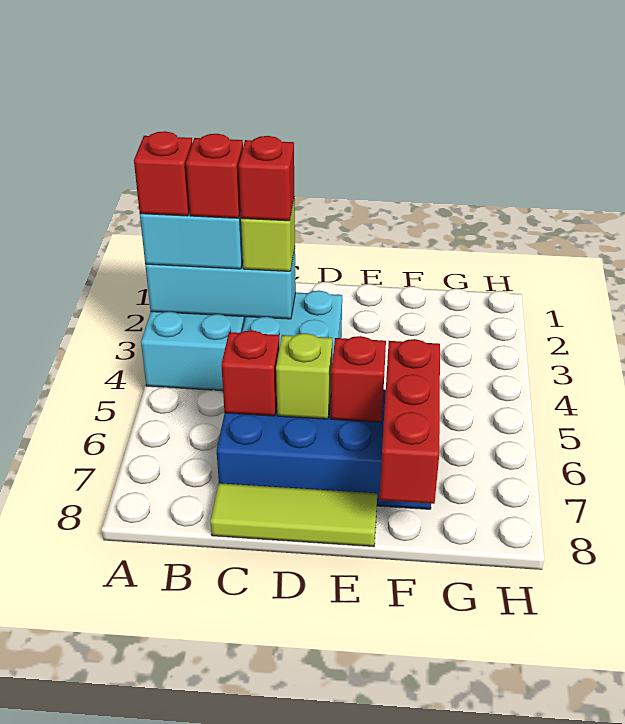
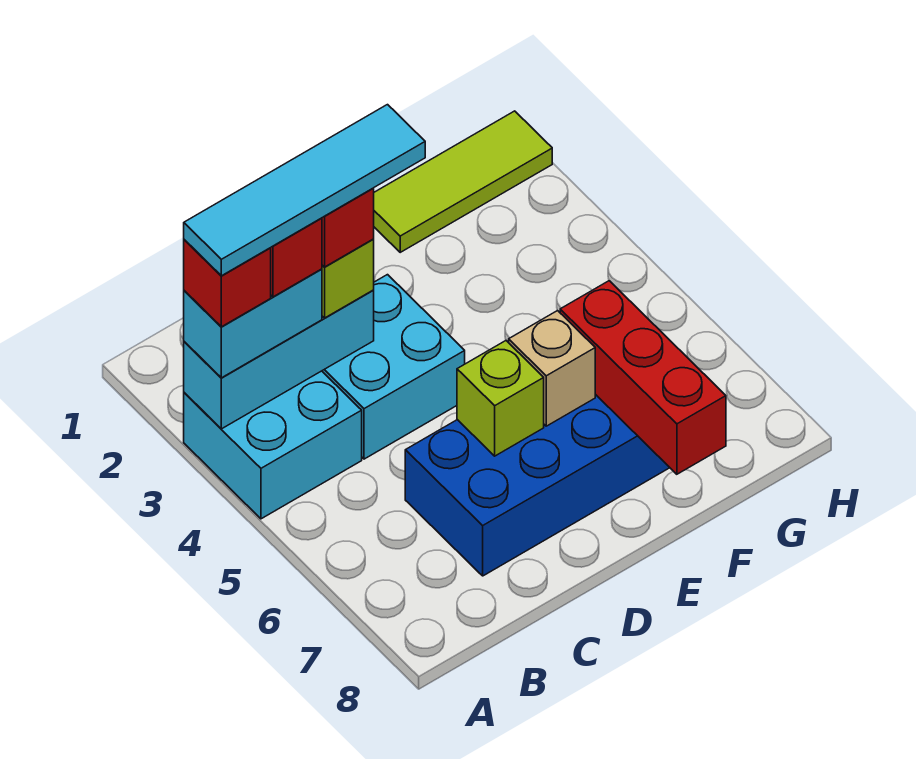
none -> cyan 1x4 tile [184,105,425,276]
red 1x1 brick [221,330,280,416] -> none
lime 1x3 tile [210,483,377,547] -> lime 1x3 tile moved to [374,111,552,252]
red 1x1 brick [331,336,386,422] -> tan 1x1 brick [509,311,595,426]

